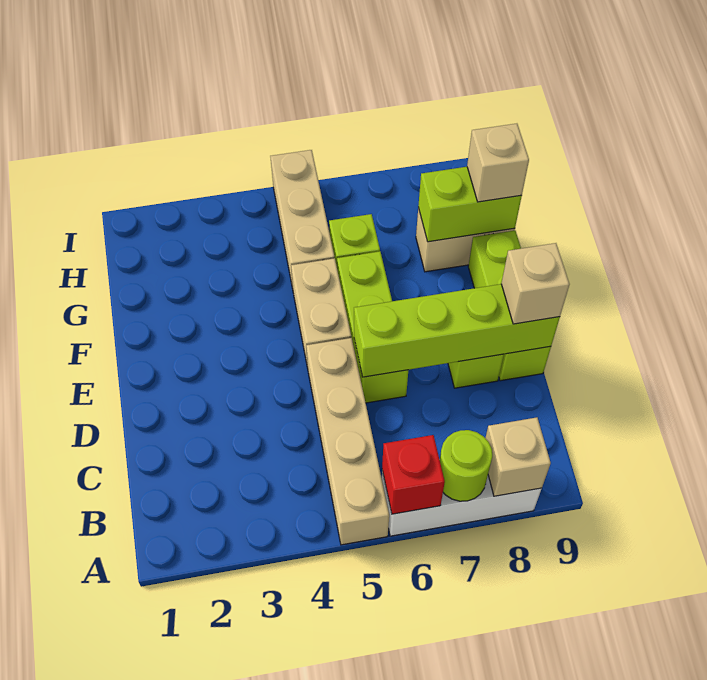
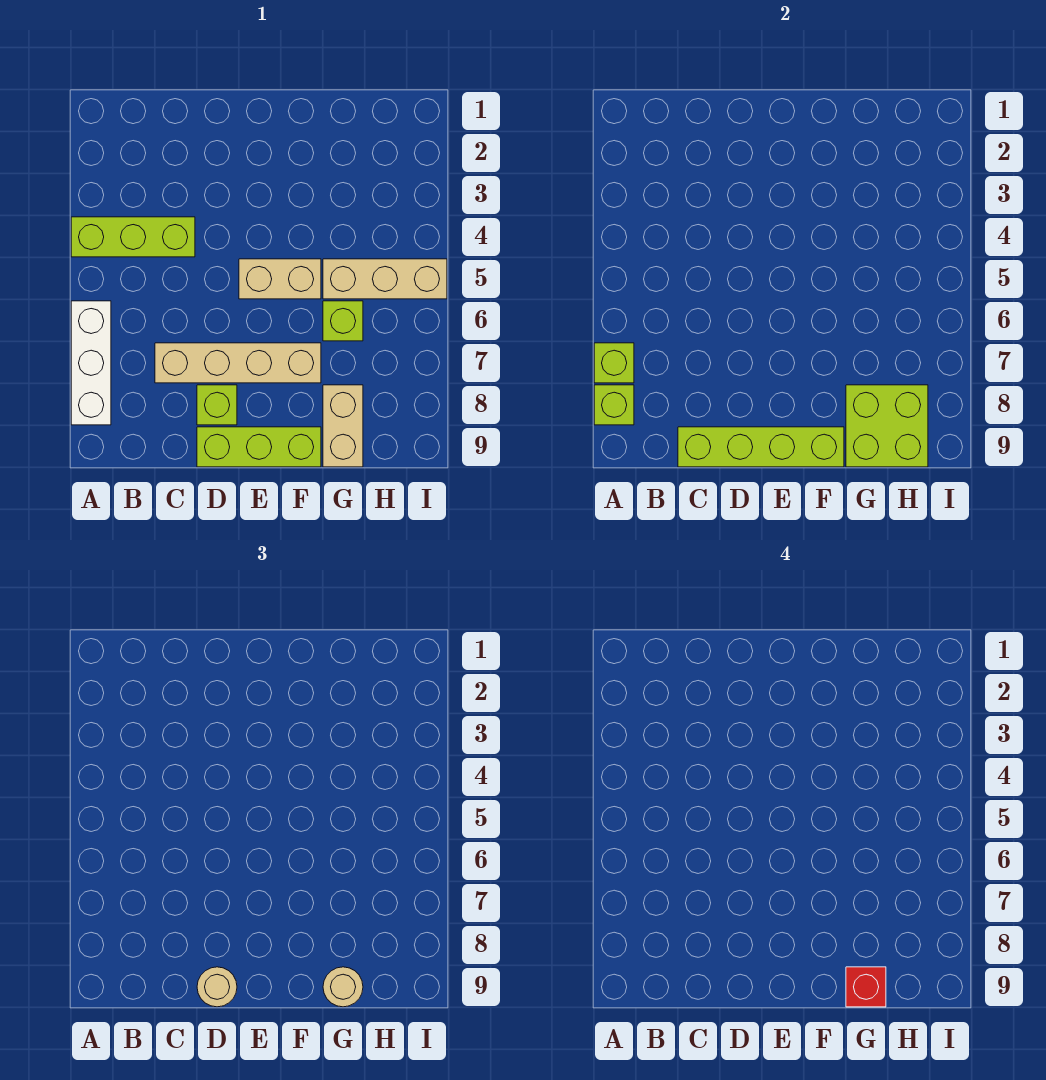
tan 1x4 brick [306,338,389,545] -> tan 1x4 brick moved to [155,343,321,383]
red 1x1 brick [382,435,445,514] -> red 1x1 brick moved to [846,967,886,1007]
lime 1x1 round brick [440,430,492,501] -> lime 1x1 brick [594,343,634,383]
tan 1x1 brick [486,417,551,496] -> lime 1x1 brick [594,385,634,425]
lime 1x3 brick [337,251,408,403] -> lime 1x3 brick moved to [71,217,195,257]
lime 1x4 brick [354,284,560,377] -> lime 1x4 brick turned to [678,427,844,467]
tan 1x1 brick [501,243,569,324] -> tan 1x1 round brick [197,967,237,1007]
lime 1x2 brick [418,167,522,242] -> lime 2x2 brick [846,385,928,467]
tan 1x1 brick [467,124,529,202] -> tan 1x1 round brick [323,967,363,1007]

